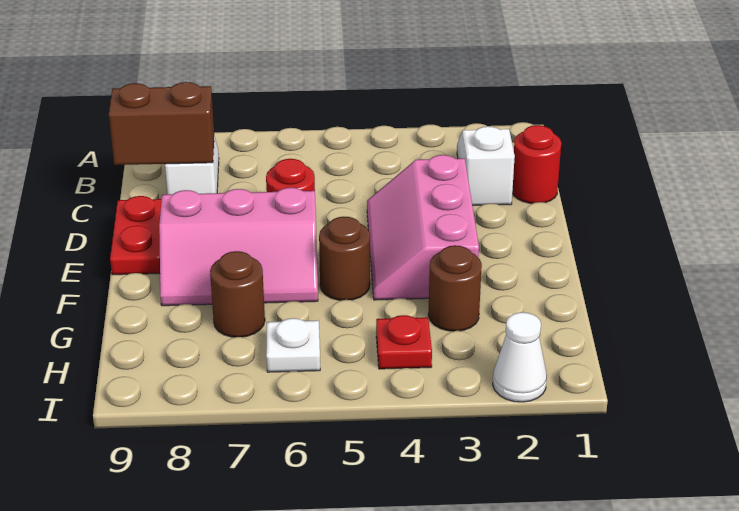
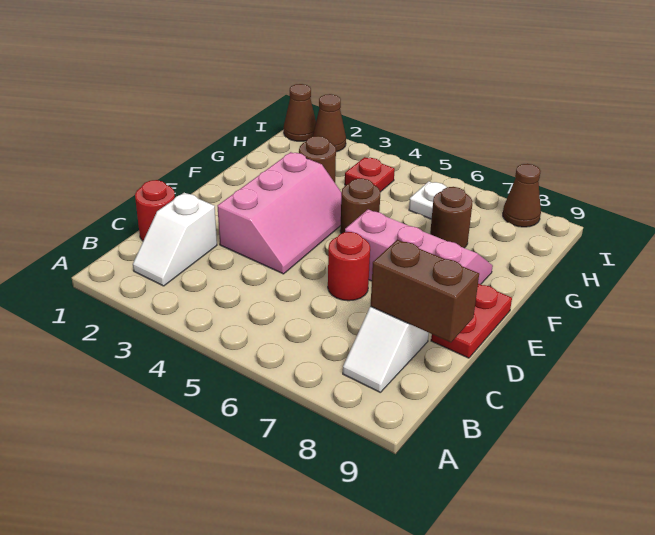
none -> brown 1x1 cone [284,84,316,141]
white 1x1 cone [493,312,547,402] -> brown 1x1 cone [312,94,346,152]
none -> brown 1x1 cone [503,164,541,227]

